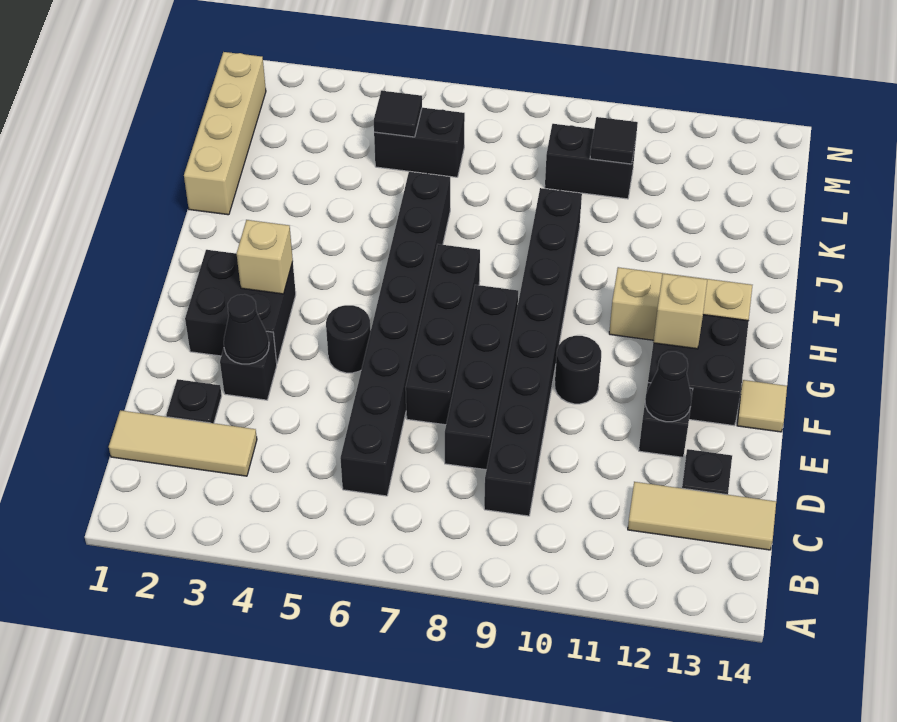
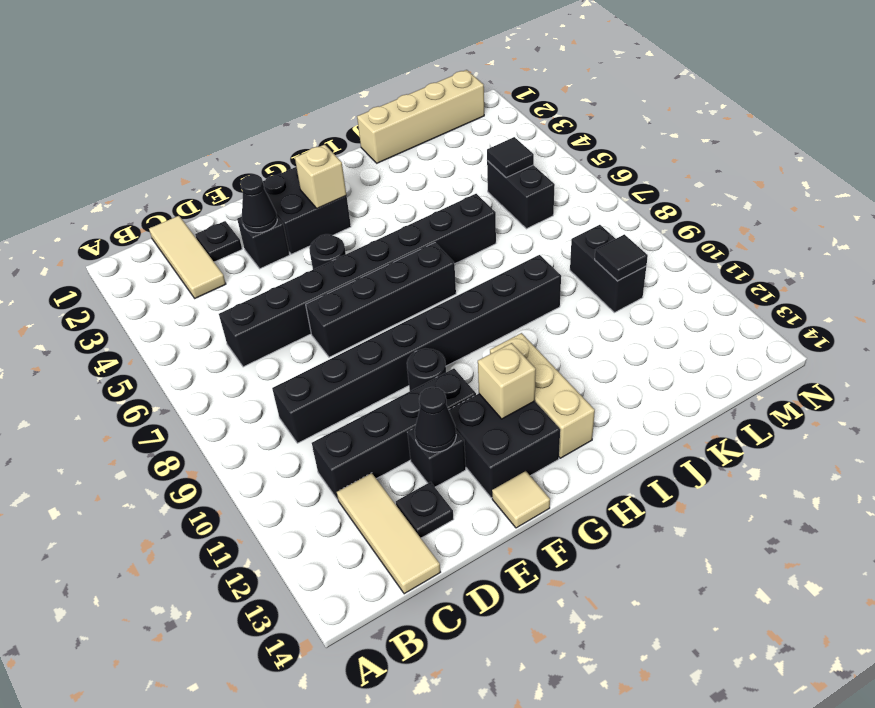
black 1x4 brick [445,285,518,470] -> black 1x4 brick moved to [312,369,476,500]

